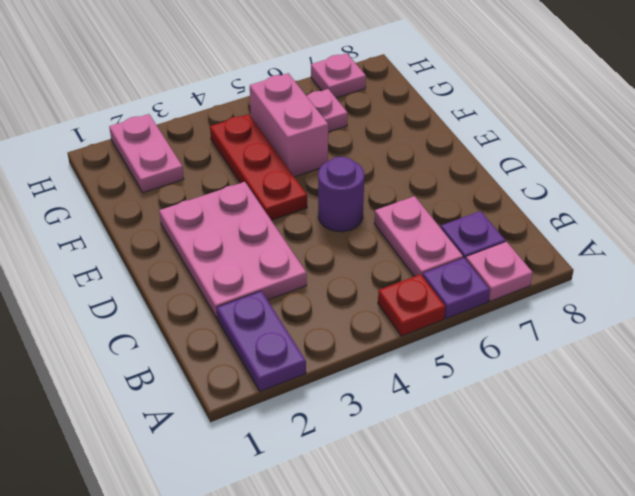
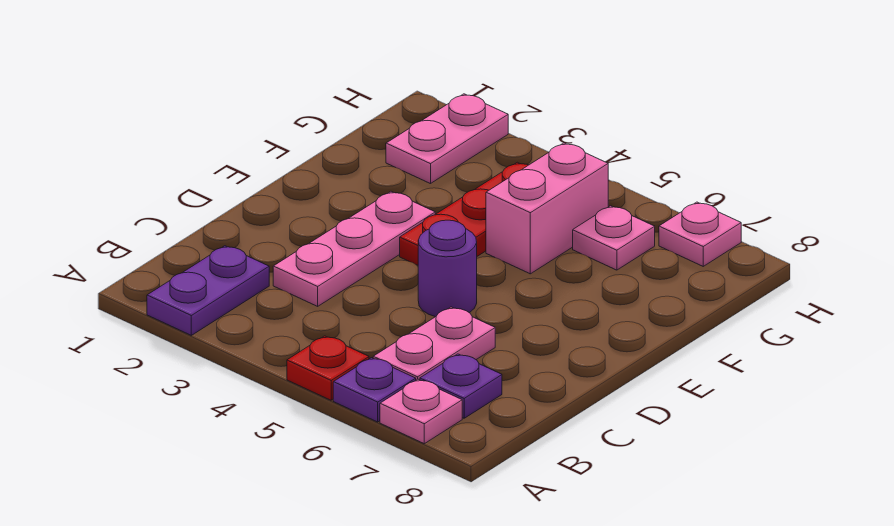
pink 2x3 plate [159,182,307,319] -> pink 1x3 plate [273,192,435,306]

